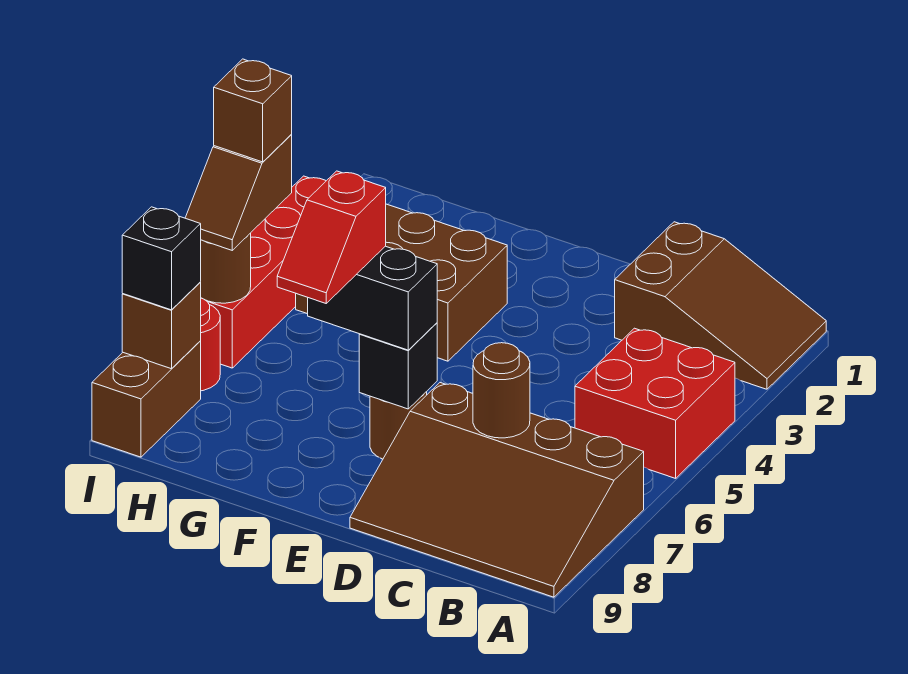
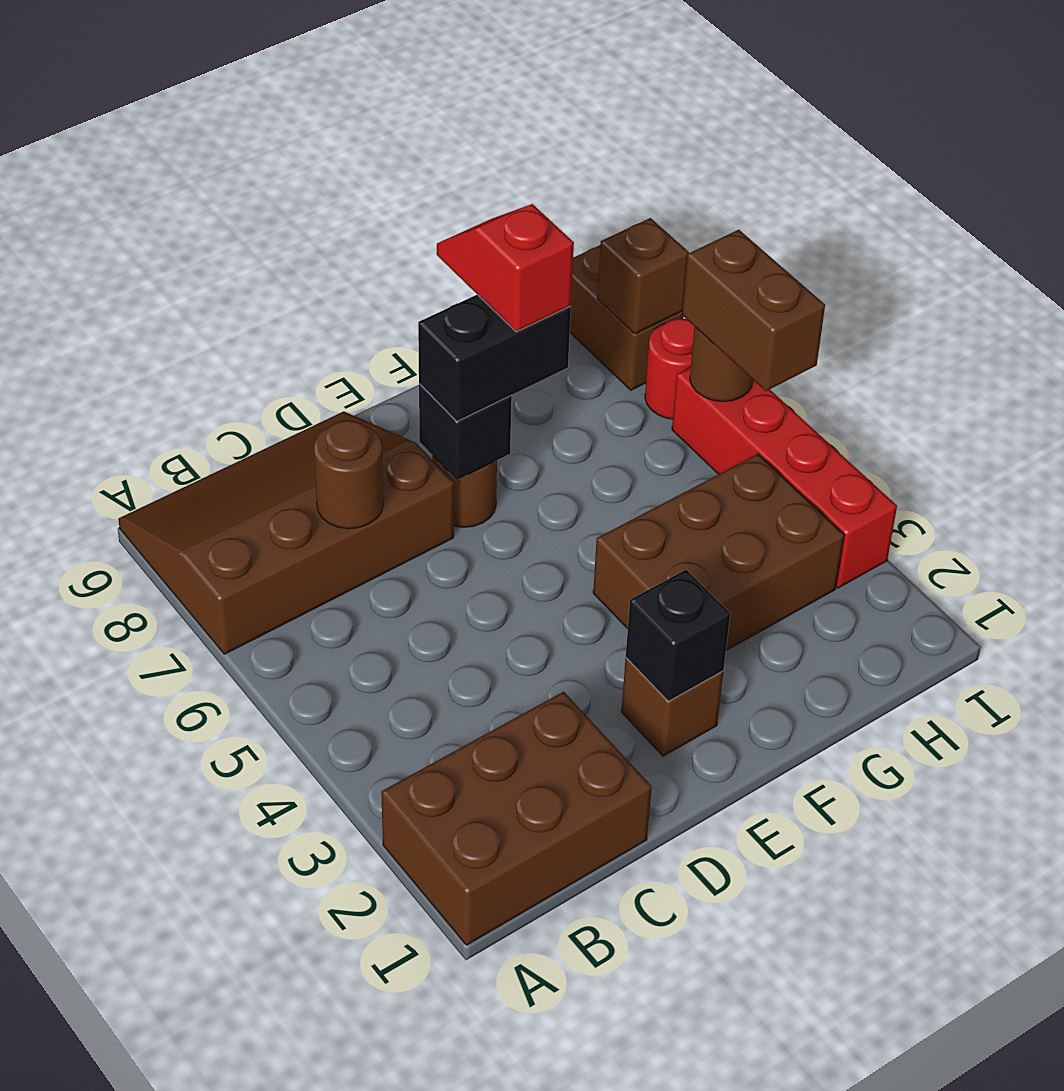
brown 2x3 slope [615,222,826,389] -> brown 2x3 brick [381,692,652,945]
red 2x2 brick [575,328,735,478] -> none
brown 1x2 slope [185,135,292,250] -> brown 1x2 brick [682,230,825,391]
brown 1x1 brick [214,59,292,162] -> brown 1x1 brick moved to [621,658,723,756]
black 1x1 brick [122,207,201,310] -> black 1x1 brick moved to [626,570,730,701]

